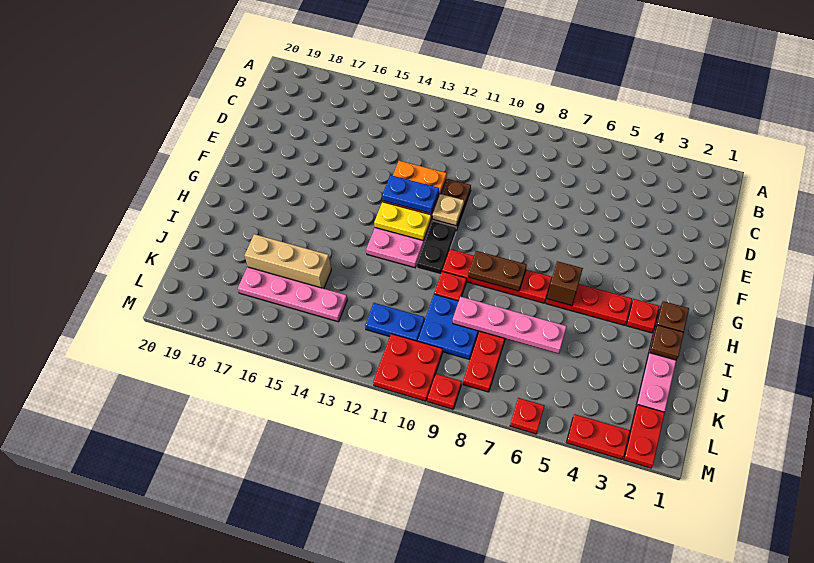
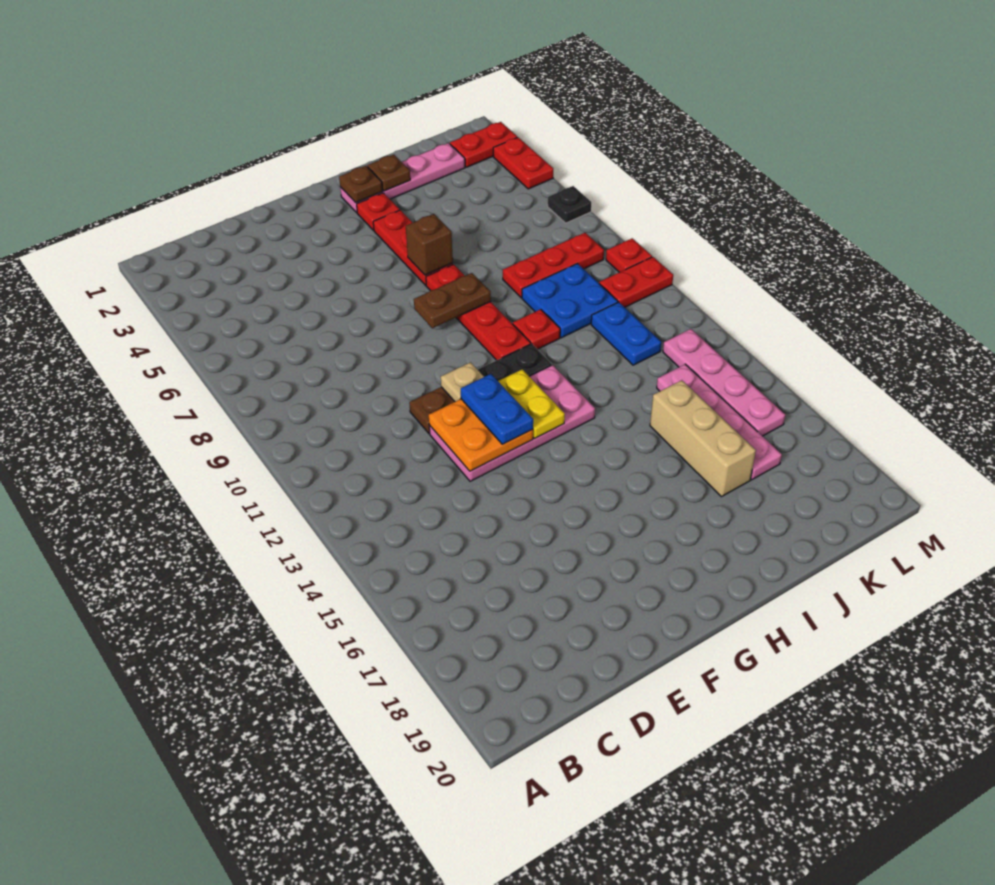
brown 1x2 plate [468,251,527,291] -> brown 1x2 plate turned to [414,273,491,328]
pink 1x4 plate [453,296,567,354] -> pink 1x4 plate moved to [663,329,785,436]
red 2x2 plate [373,334,443,401] -> red 1x2 plate [599,257,673,307]
red 1x1 plate [510,398,544,434] -> black 1x1 plate [548,186,591,223]

